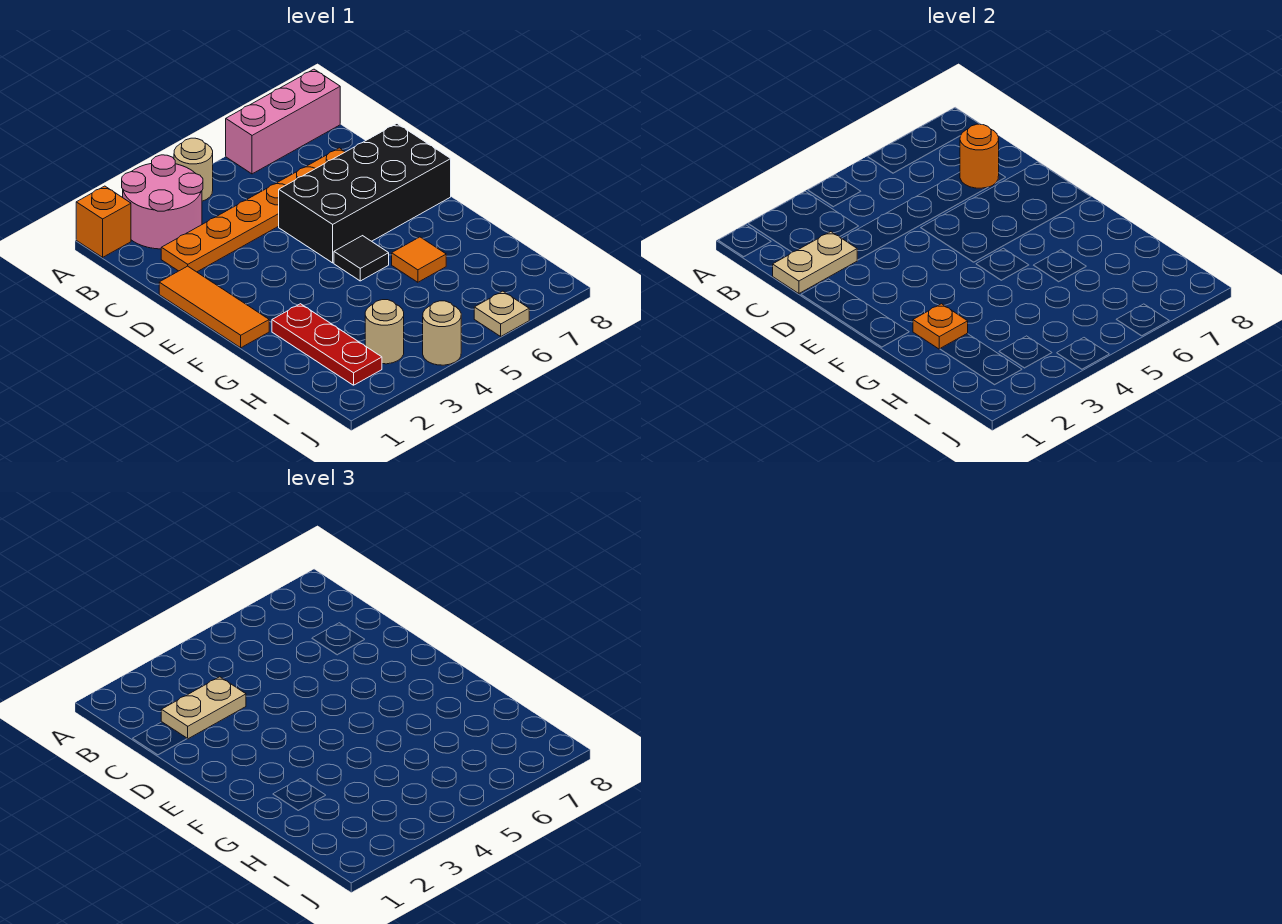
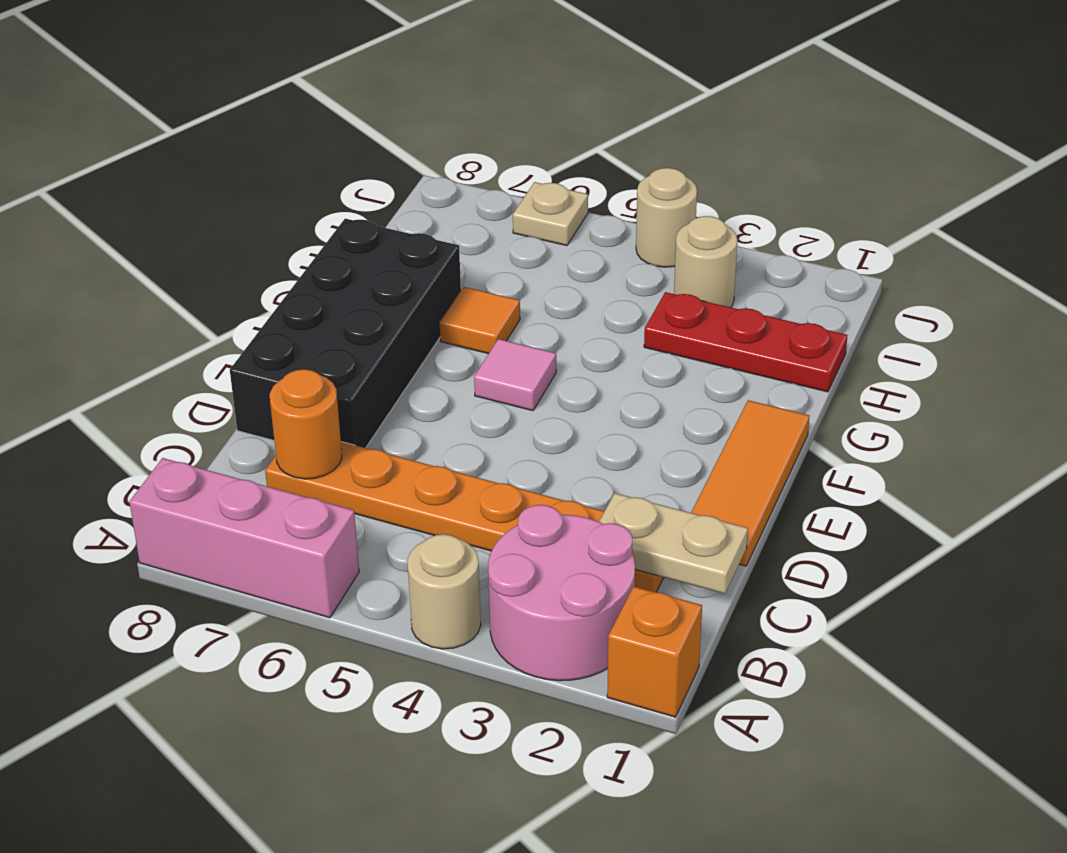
tan 1x2 plate [161,677,246,739] -> none
black 2x4 brick [279,124,451,263] -> black 2x4 brick turned to [230,219,461,448]
black 1x1 tile [334,236,389,281] -> pink 1x1 tile [474,339,556,411]
red 1x3 plate [272,304,382,385] -> red 1x3 plate turned to [644,292,847,392]
orange 1x1 plate [913,304,968,349] -> none

